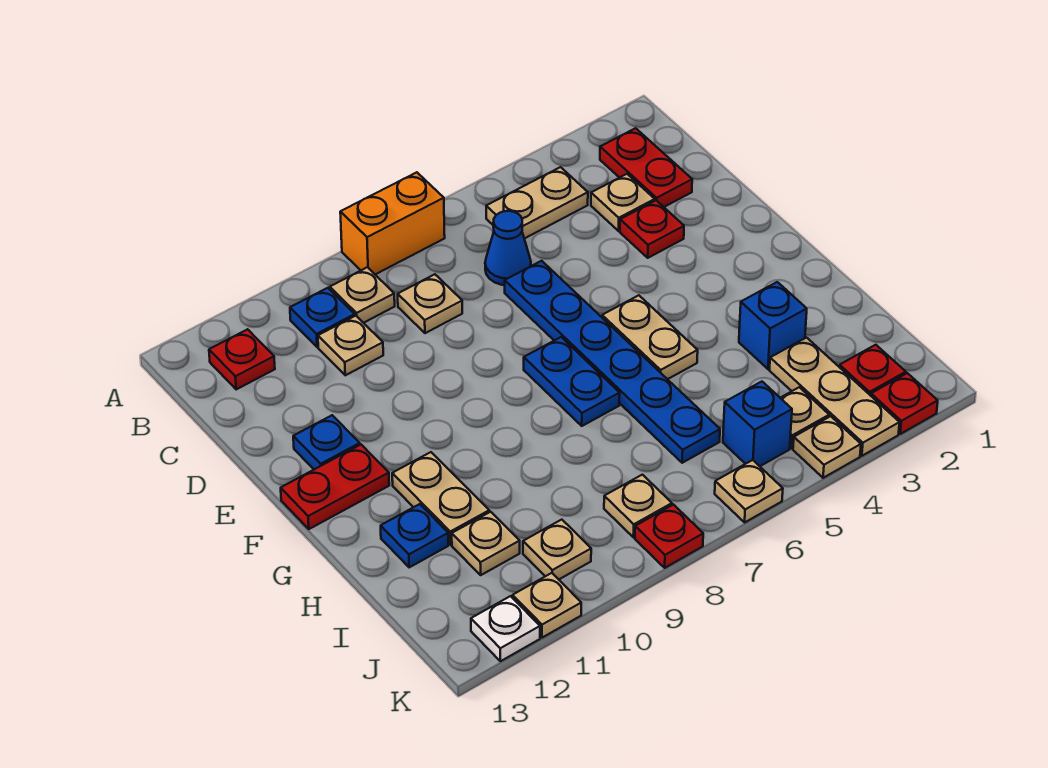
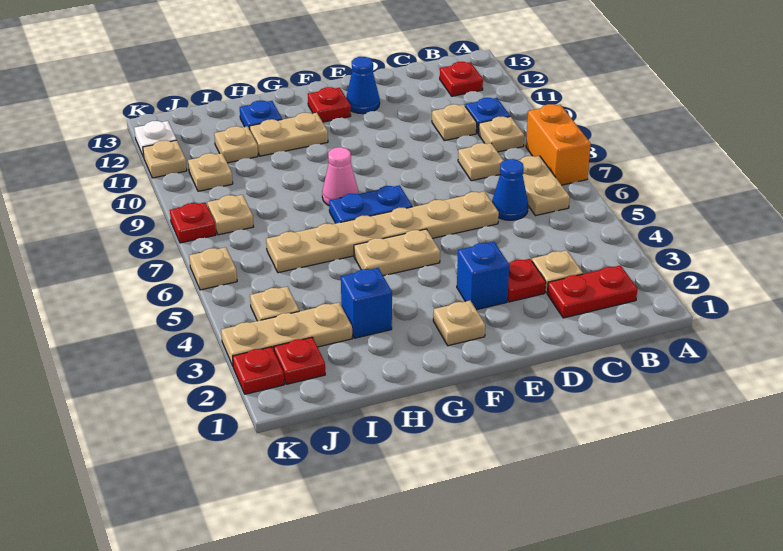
tan 1x2 plate [486,167,588,239] -> tan 1x2 plate moved to [519,156,570,216]
blue 1x6 plate [505,261,720,463] -> tan 1x6 plate [266,191,499,273]
blue 1x1 plate [293,415,360,469] -> blue 1x1 cone [346,57,380,114]
red 1x2 plate [281,445,389,529] -> red 1x1 plate [308,87,351,122]
none -> pink 1x1 cone [322,147,358,205]
blue 1x1 brick [723,382,792,466] -> blue 1x1 brick moved to [457,242,509,310]
tan 1x1 plate [793,416,861,478] -> tan 1x1 plate moved to [433,301,485,346]

